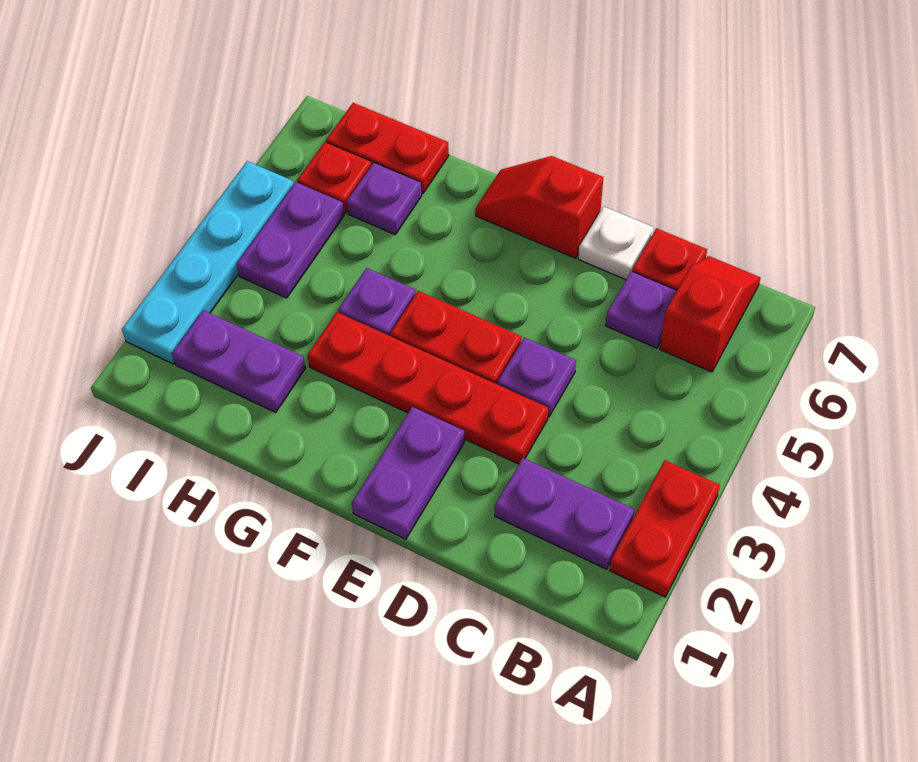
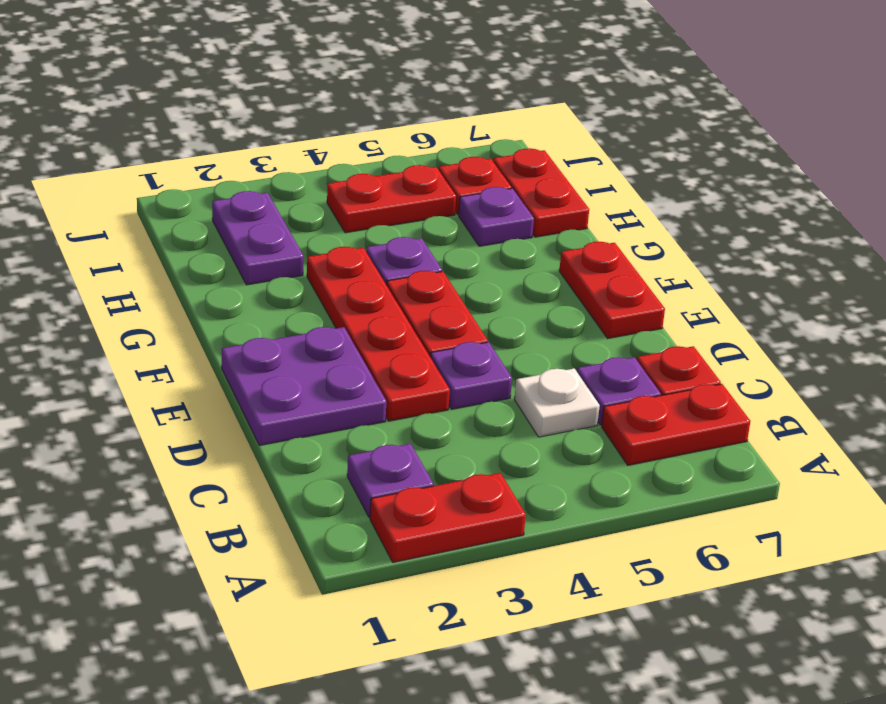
purple 1x2 plate [495,458,634,569] -> purple 1x1 plate [347,444,434,517]
red 1x2 slope [660,256,760,372] -> red 1x2 plate [602,384,750,465]
white 1x1 plate [578,207,654,280] -> white 1x1 plate moved to [514,369,600,437]
purple 1x2 plate [352,407,465,539] -> purple 2x2 plate [222,327,386,445]
red 1x2 slope [475,156,603,258] -> red 1x2 plate [559,242,665,338]
purple 1x2 plate [237,182,344,298] -> red 1x2 plate [327,165,456,233]
cyan 1x4 plate [122,161,294,364] -> none

